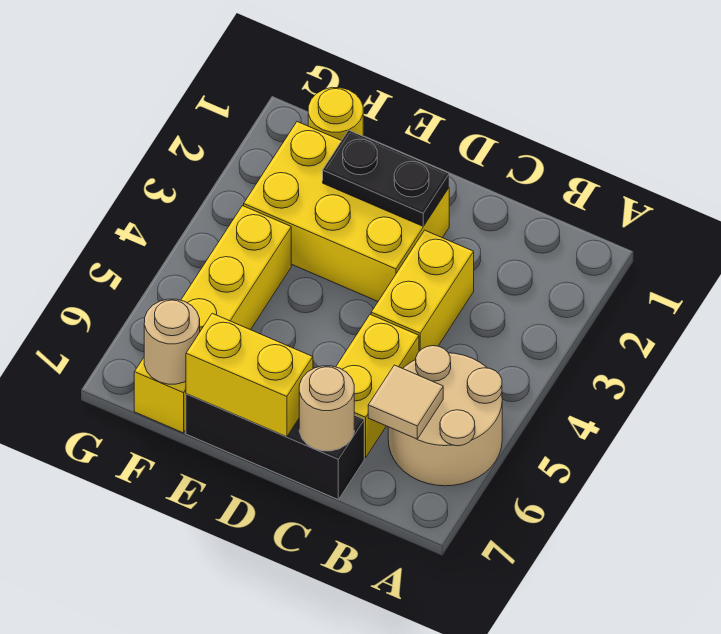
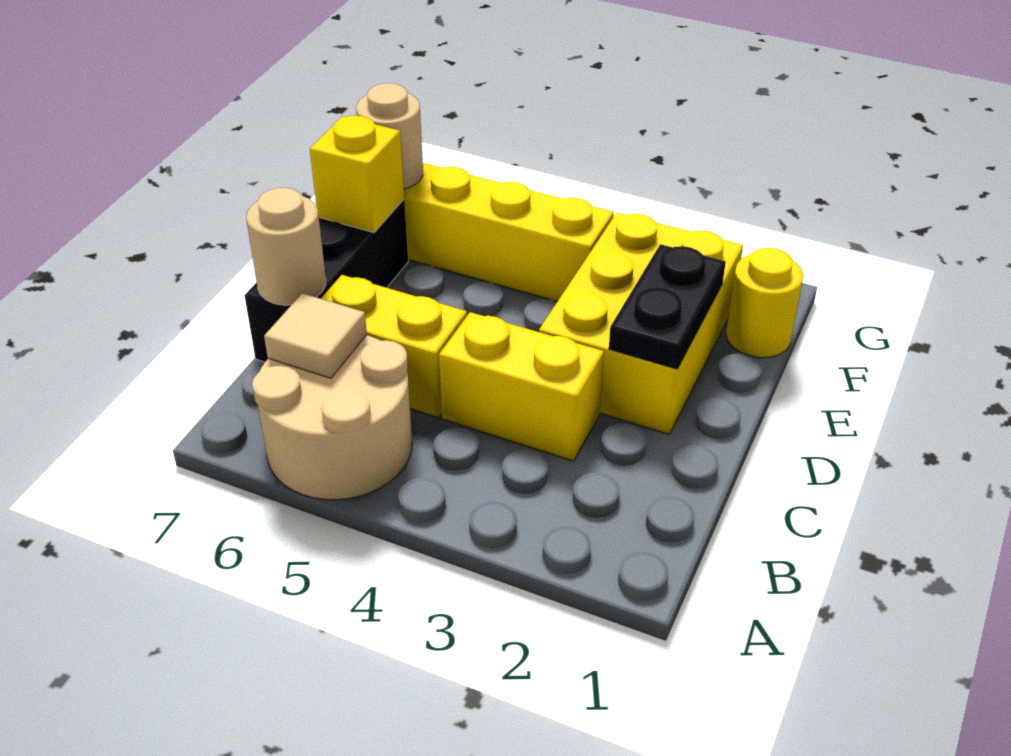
yellow 1x2 brick [186,313,313,437] -> yellow 1x1 brick [310,116,404,233]

